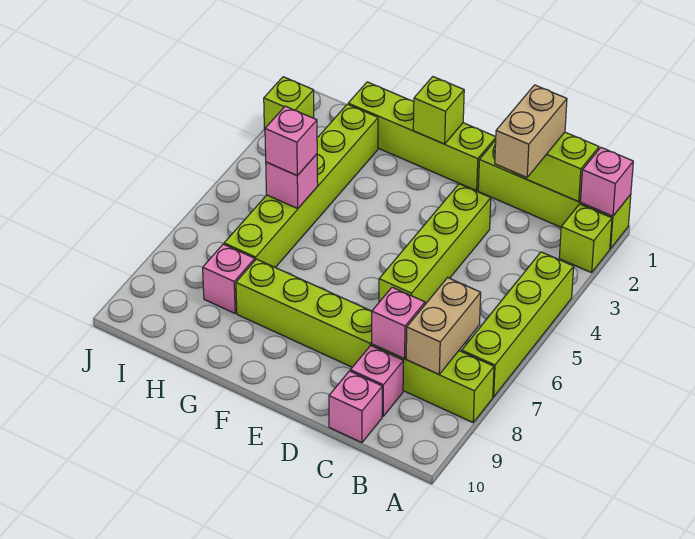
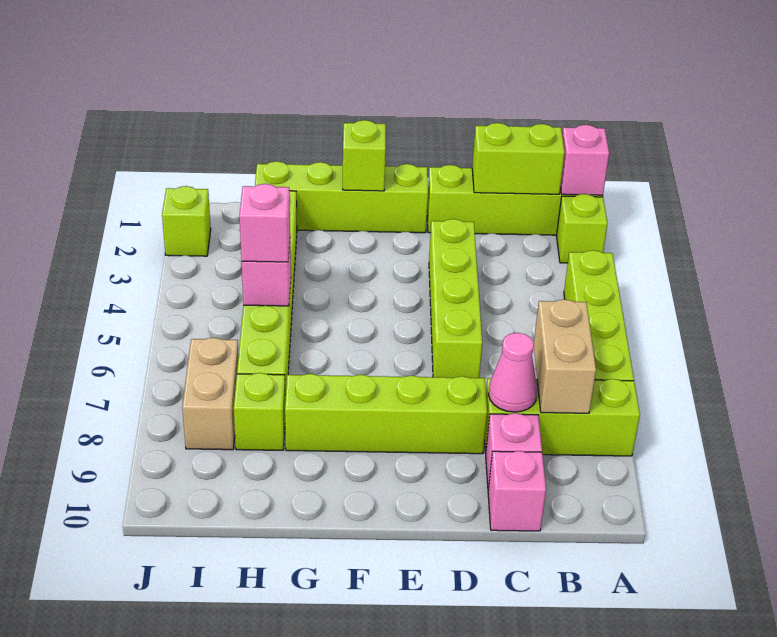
tan 1x2 brick [495,85,567,177] -> tan 1x2 brick moved to [182,338,239,450]
pink 1x1 brick [372,287,425,359] -> pink 1x1 cone [488,333,537,412]
pink 1x1 brick [203,244,255,313] -> lime 1x1 brick [234,373,285,450]

